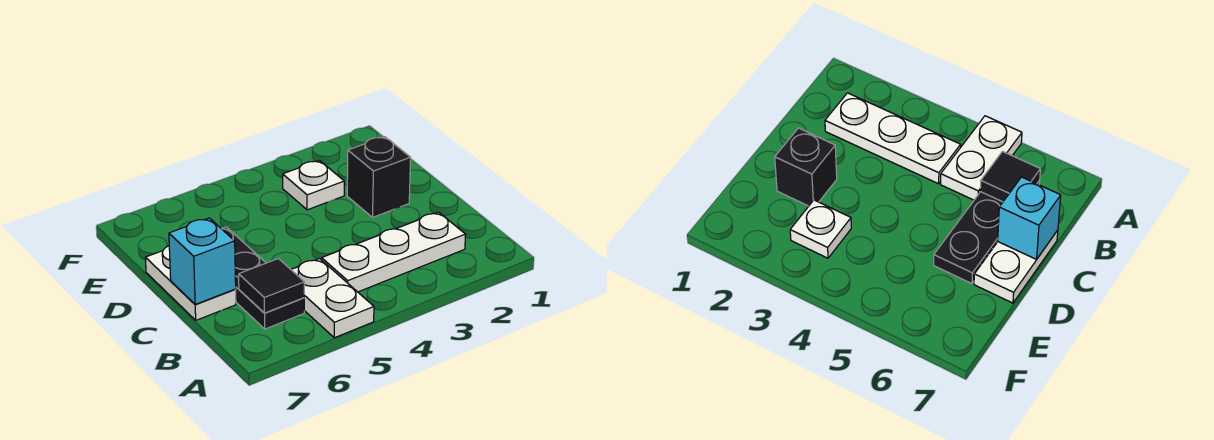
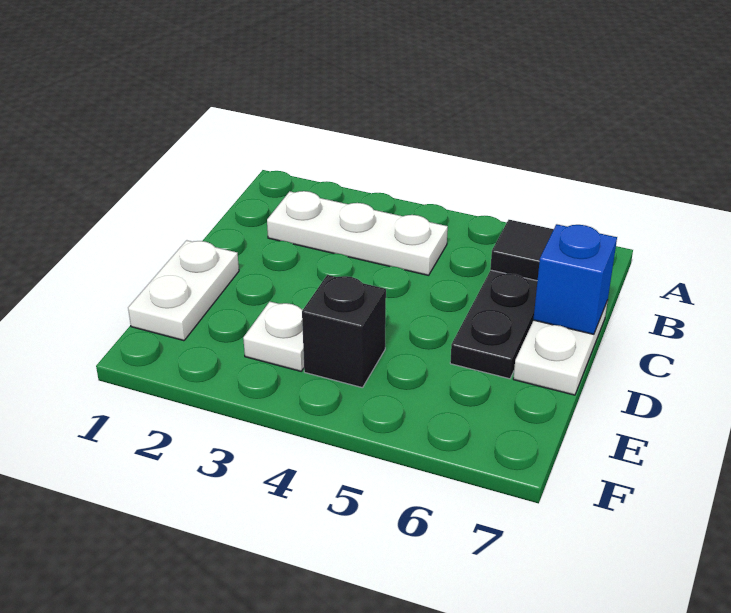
white 1x2 plate [291,259,374,338] -> white 1x2 plate moved to [128,240,239,341]
cyan 1x1 brick [169,218,236,304] -> blue 1x1 brick [533,224,617,334]
black 1x1 brick [347,137,411,217] -> black 1x1 brick moved to [302,275,386,388]

